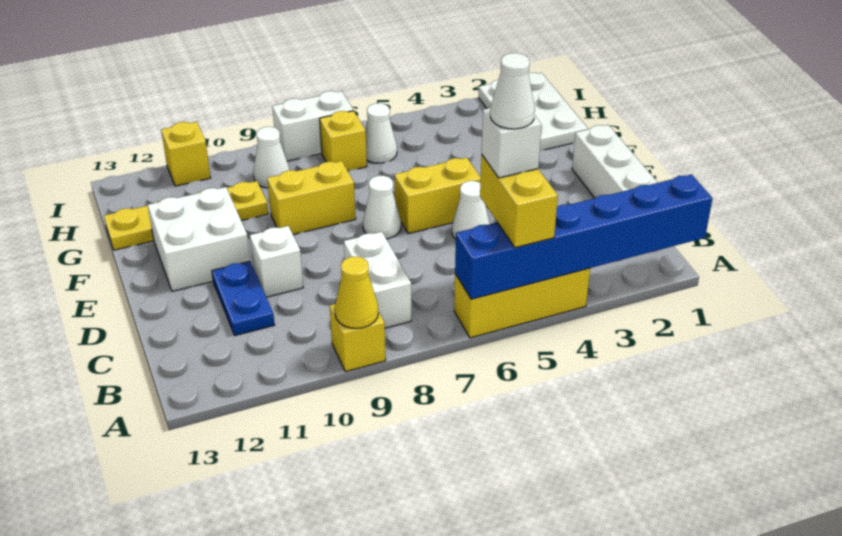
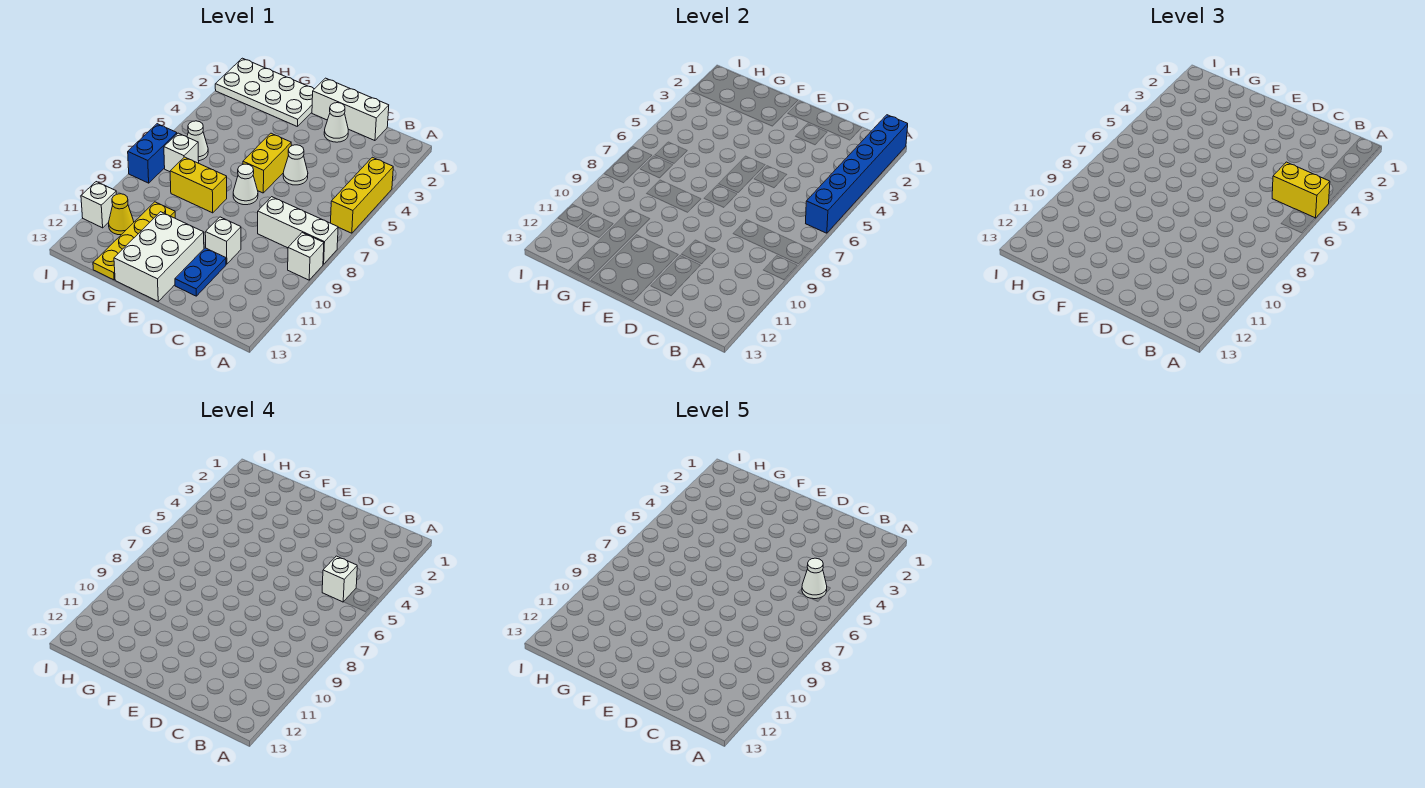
yellow 1x1 brick [330,304,386,372] -> white 1x1 brick [288,233,324,280]
yellow 1x1 cone [335,256,378,328] -> yellow 1x1 cone moved to [109,194,134,235]
white 1x2 brick [344,232,411,328] -> white 1x3 brick [258,197,338,264]
blue 1x2 plate [212,261,275,336] -> blue 1x2 plate turned to [175,248,226,296]
white 2x2 brick [148,187,250,291] -> white 2x3 brick [114,212,204,301]
yellow 1x2 brick [267,161,356,234] -> yellow 1x2 brick turned to [170,157,227,213]
white 2x3 plate [479,73,588,150] -> white 2x4 plate [215,58,314,127]
yellow 1x1 brick [320,111,367,171] -> white 1x1 brick [164,133,199,172]
white 1x1 cone [253,127,290,188] -> white 1x1 cone moved to [324,103,348,142]
white 1x2 brick [272,91,353,161] -> blue 1x2 brick [128,124,177,183]
yellow 1x1 brick [161,122,211,186] -> white 1x1 brick [81,182,116,228]

